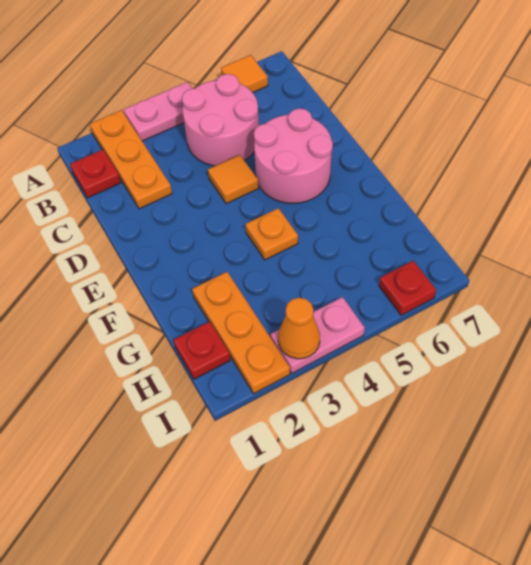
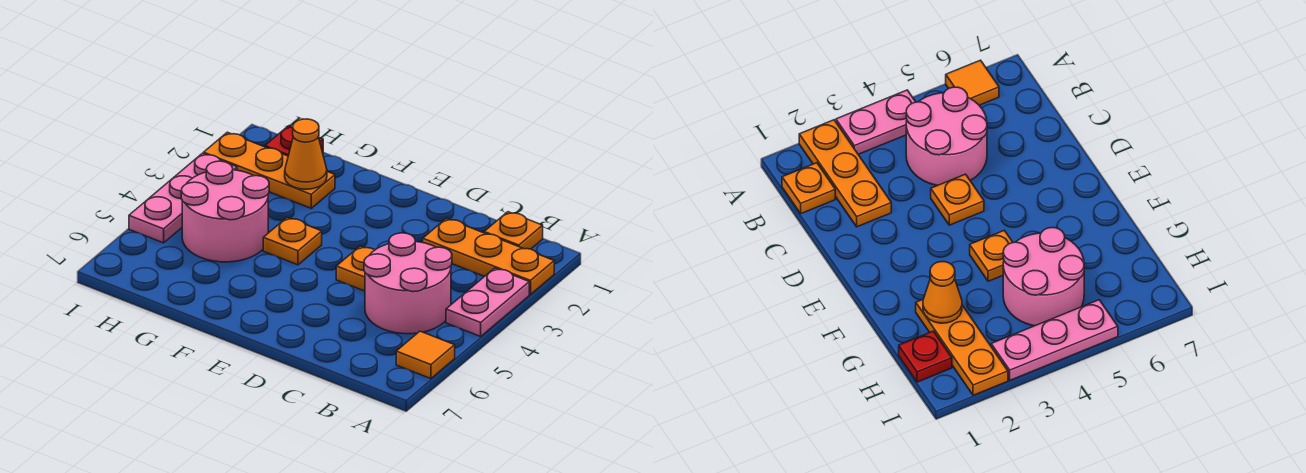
red 1x1 plate [70,150,121,198] -> orange 1x1 plate [484,212,543,249]
orange 1x1 tile [208,155,258,204] -> orange 1x1 plate [336,246,374,291]
pink 2x2 round brick [254,108,333,203] -> pink 2x2 round brick moved to [181,161,269,262]
pink 1x2 plate [271,297,365,373] -> pink 1x3 plate [129,153,237,243]
orange 1x1 cone [278,298,320,359] -> orange 1x1 cone moved to [285,119,327,189]
red 1x1 plate [379,261,436,315] -> none

